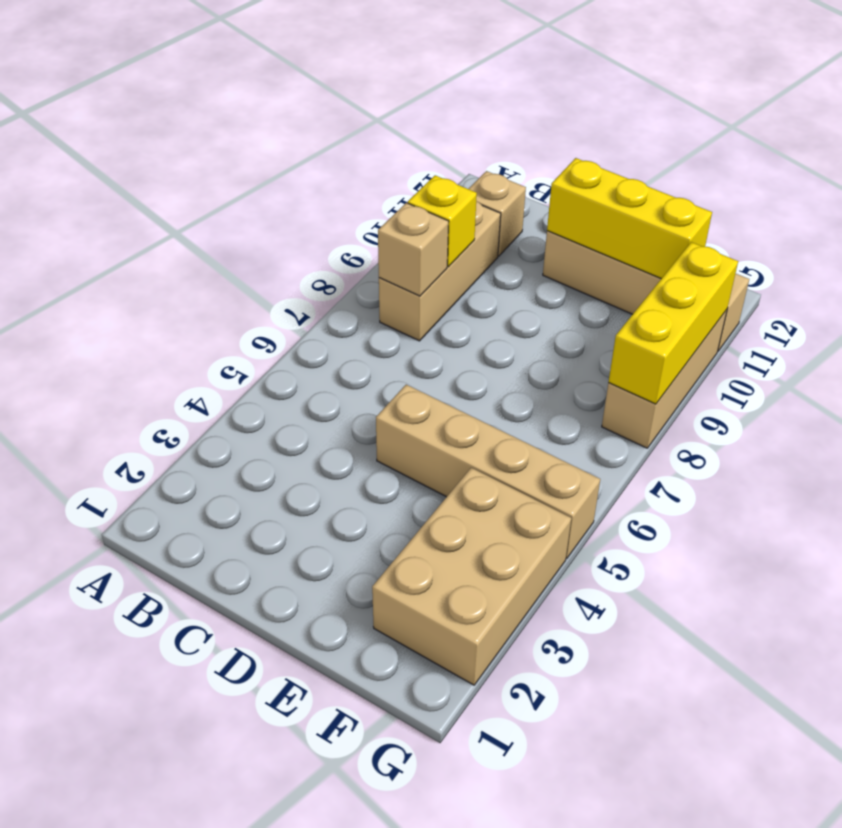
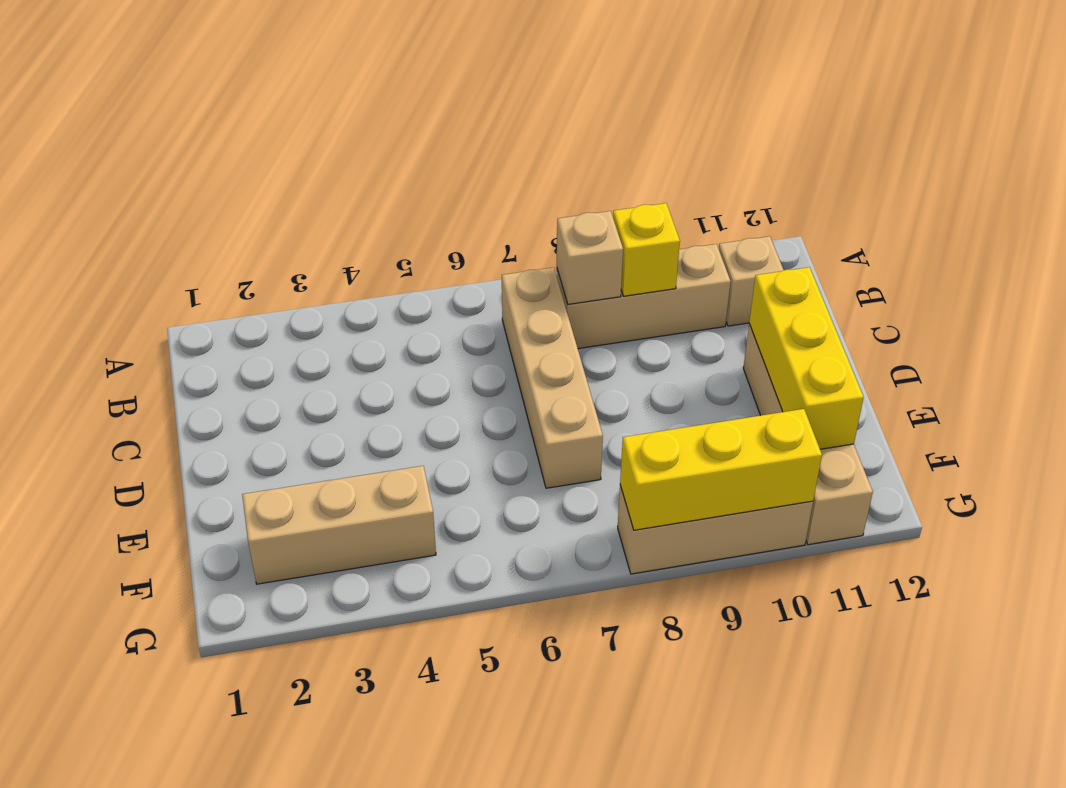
tan 1x4 brick [376,385,600,559] -> tan 1x4 brick moved to [502,267,603,488]
tan 2x3 brick [372,468,571,685] -> tan 1x3 brick [242,466,436,584]

